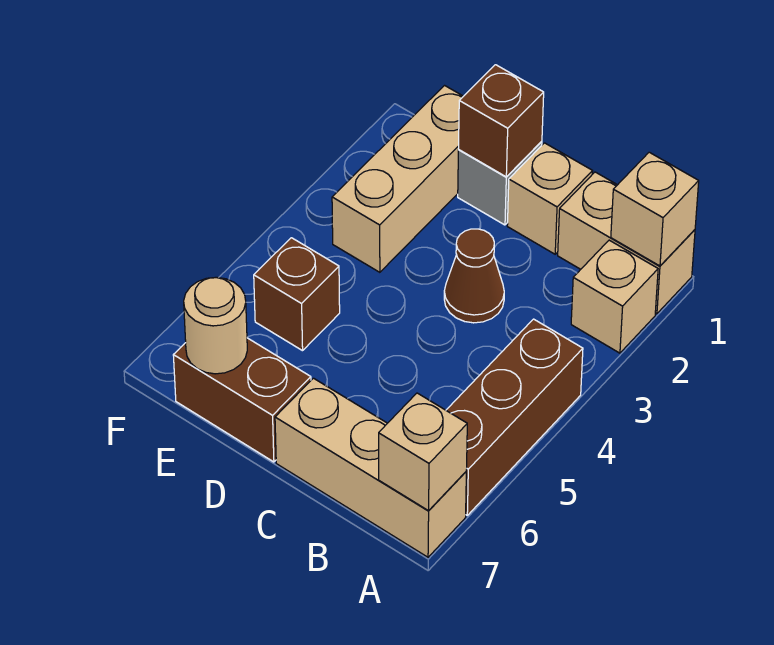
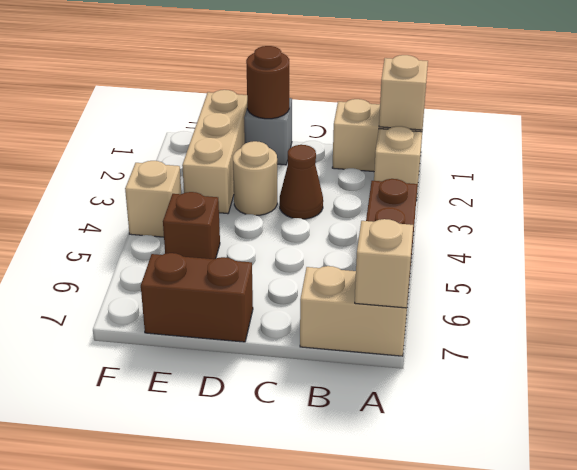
tan 1x3 brick [275,378,466,557] -> tan 1x2 brick [300,266,409,356]
tan 1x1 brick [507,143,593,254] -> tan 1x1 brick moved to [125,161,181,237]
brown 1x1 brick [459,65,544,177] -> brown 1x1 round brick [246,46,289,119]
tan 1x1 round brick [184,277,247,374] -> tan 1x1 round brick moved to [233,141,277,215]

